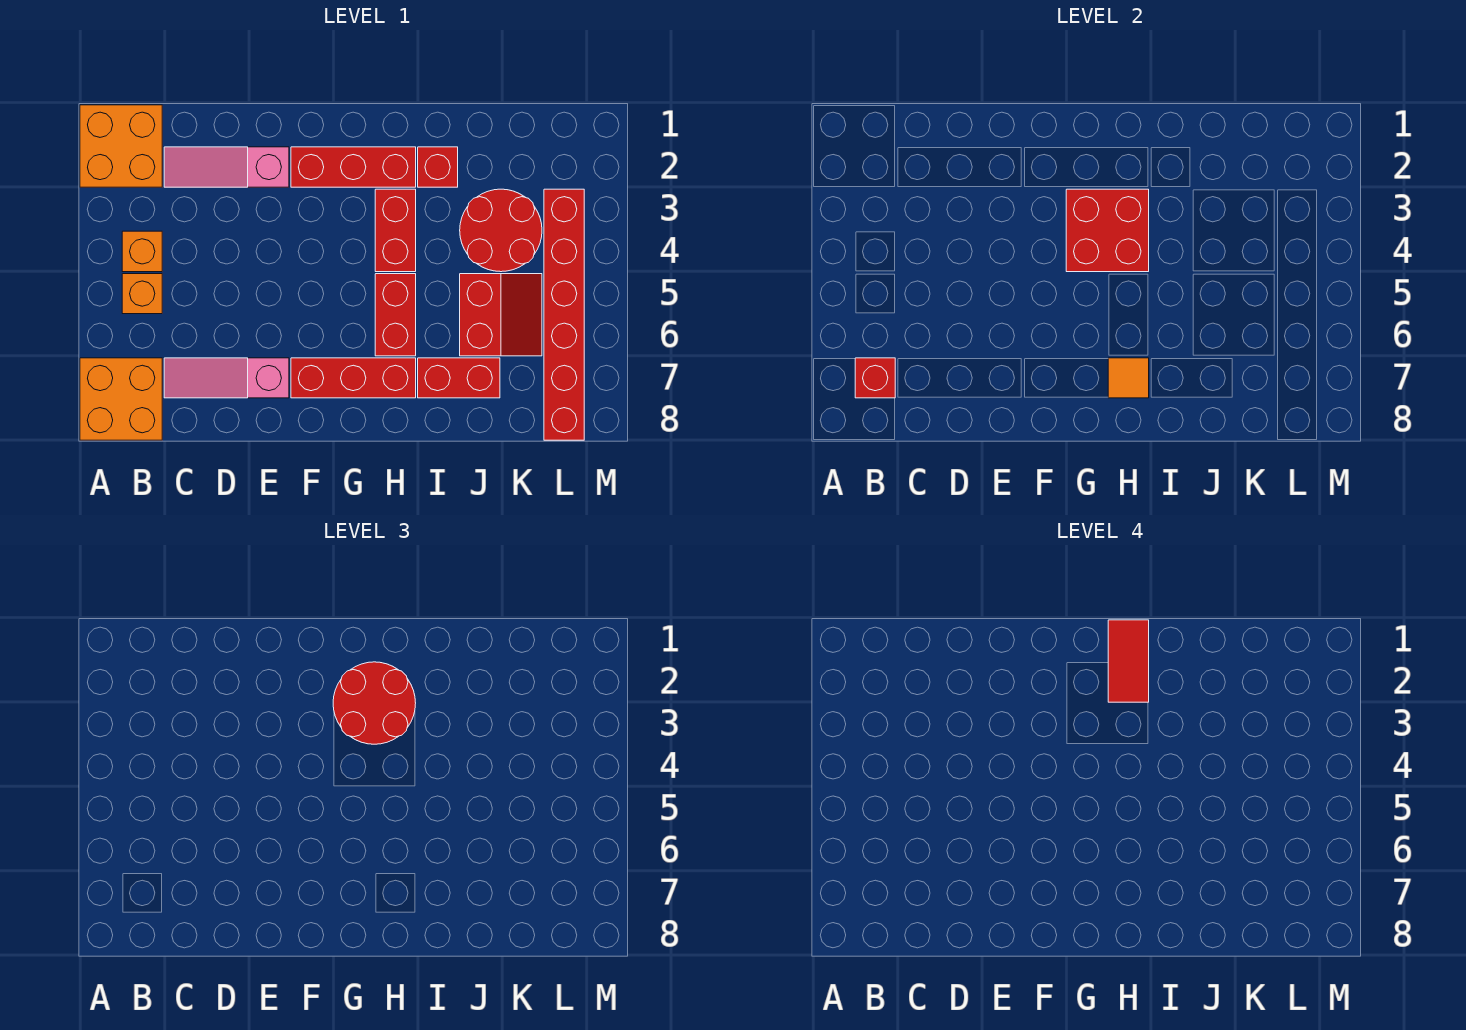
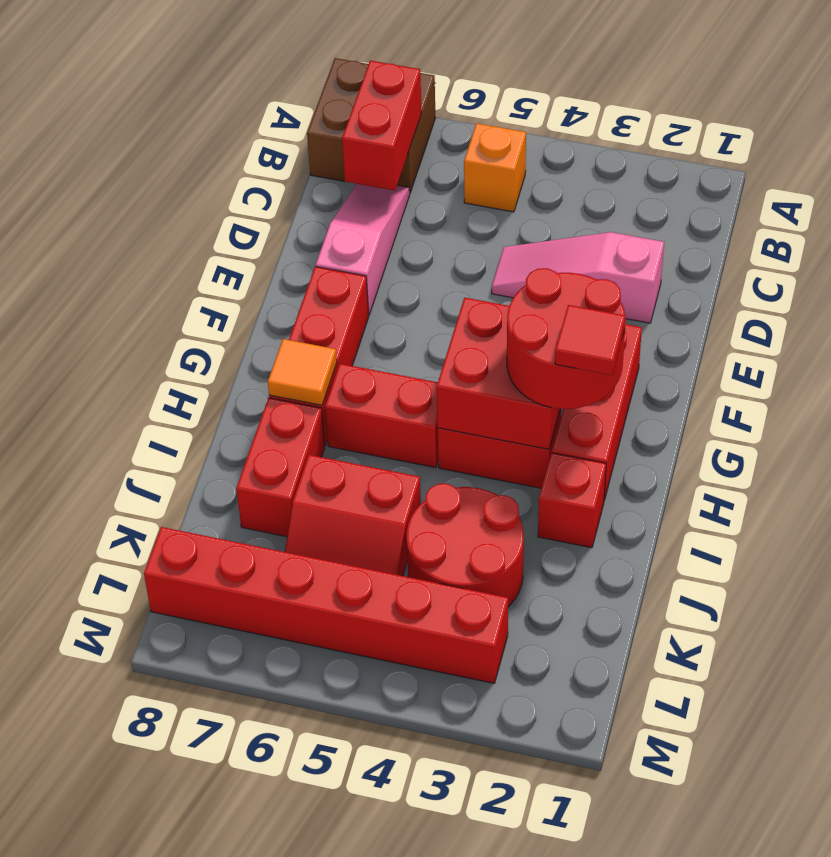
orange 2x2 brick [80,105,162,187] -> none
orange 2x2 brick [80,358,162,440] -> brown 2x2 brick [307,58,436,192]
orange 1x1 brick [122,231,162,272] -> none
red 1x1 brick [855,358,895,398] -> red 1x2 brick [342,61,422,191]
pink 1x3 slope [164,147,289,187] -> pink 1x3 slope turned to [492,232,664,323]
red 1x2 tile [1108,620,1149,702] -> red 1x1 tile [555,305,625,375]

